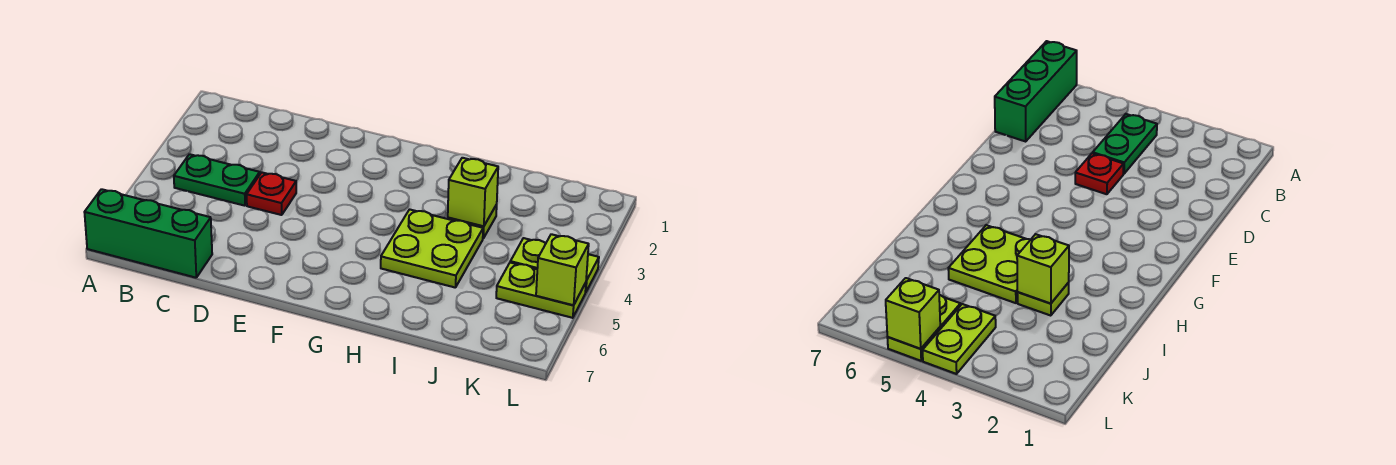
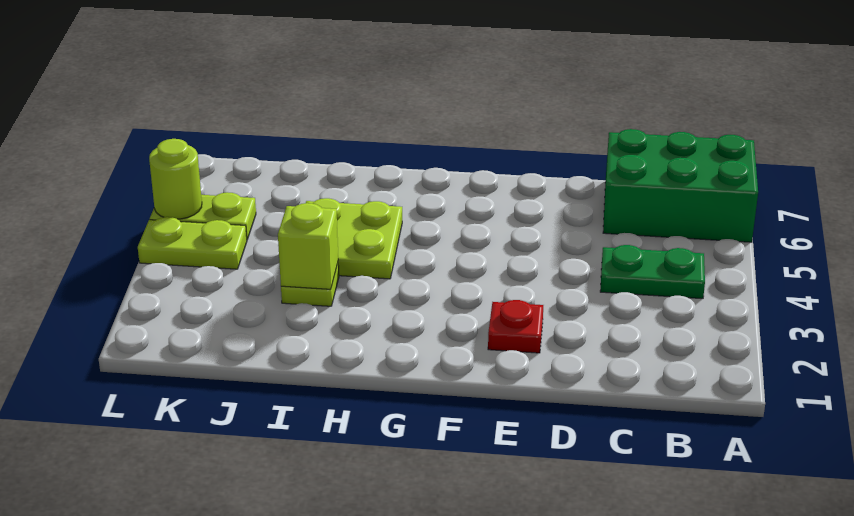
green 1x3 brick [84,189,212,278] -> green 2x3 brick [603,129,758,242]
red 1x1 plate [247,172,296,215] -> red 1x1 plate moved to [488,300,543,353]
lime 1x1 brick [536,234,589,305] -> lime 1x1 round brick [149,139,202,219]

